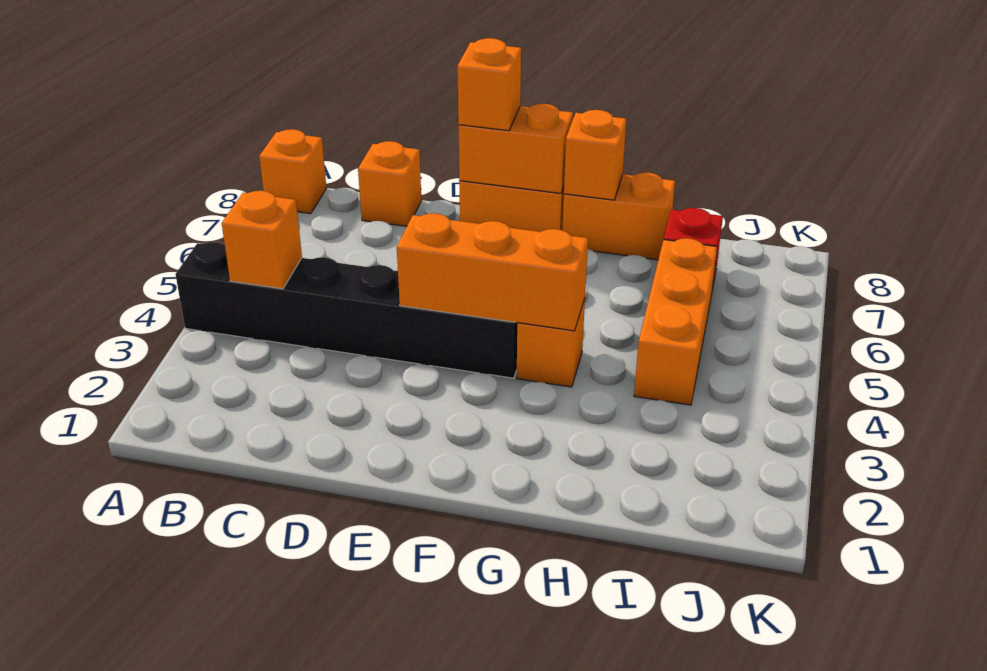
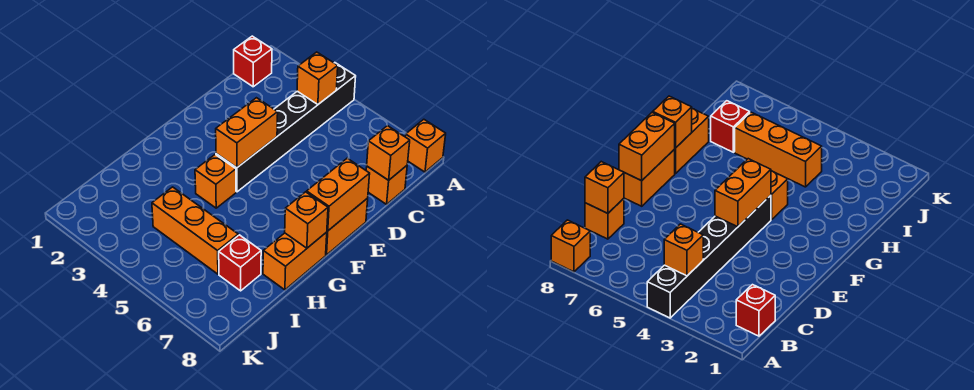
none -> red 1x1 brick [234,36,272,87]
orange 1x3 brick [397,213,588,331] -> orange 1x2 brick [216,98,278,168]
orange 1x1 brick [457,38,521,131] -> orange 1x1 brick moved to [367,126,410,180]

